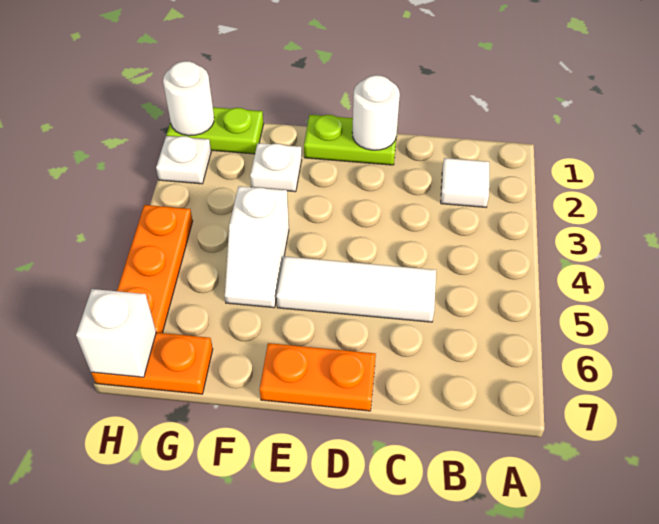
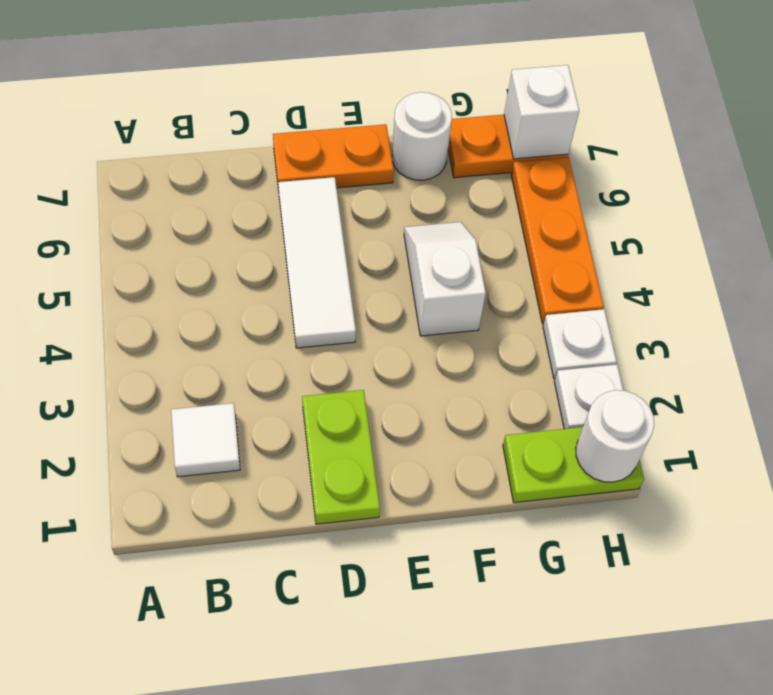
white 1x3 tile [276,256,436,322] -> white 1x3 tile turned to [278,177,356,348]
lime 1x2 plate [304,115,398,165] -> lime 1x2 plate turned to [302,390,380,524]
white 1x1 round brick [352,75,400,150] -> white 1x1 round brick moved to [392,92,452,180]
white 1x1 plate [250,143,302,192] -> white 1x1 plate moved to [543,309,617,379]

